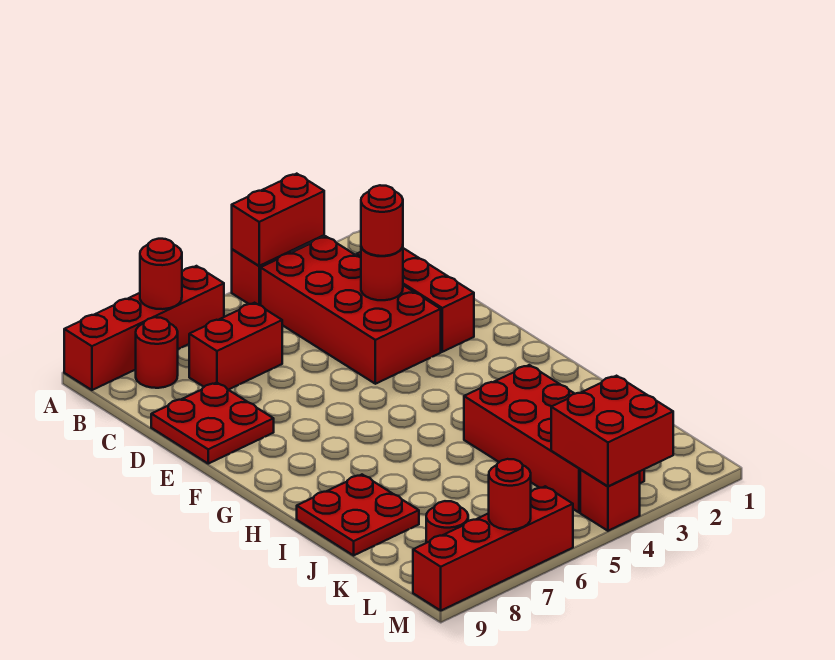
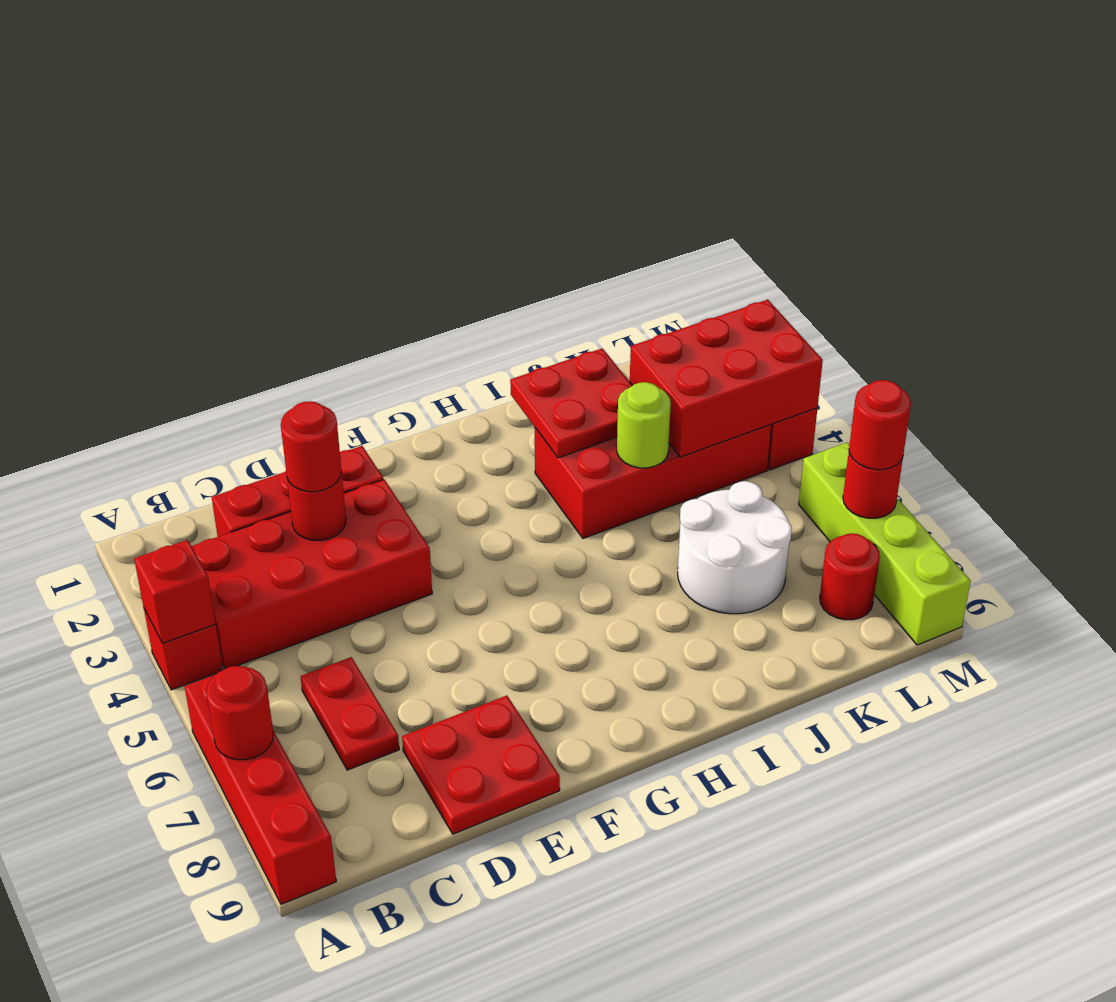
red 1x2 brick [232,174,324,266] -> red 1x1 brick [134,540,215,643]
red 1x1 round brick [136,317,178,388] -> red 1x1 round brick moved to [849,380,911,470]
red 1x2 brick [189,303,282,390] -> red 1x2 plate [301,657,399,770]
red 2x2 plate [297,475,419,555] -> red 2x2 plate moved to [510,348,633,458]
none -> lime 1x1 round brick [617,382,671,468]
none -> white 2x2 round brick [678,481,792,614]
red 2x2 brick [551,376,673,486] -> red 2x3 brick [630,300,823,457]
red 1x4 brick [413,486,573,610] -> lime 1x4 brick [799,442,971,645]

